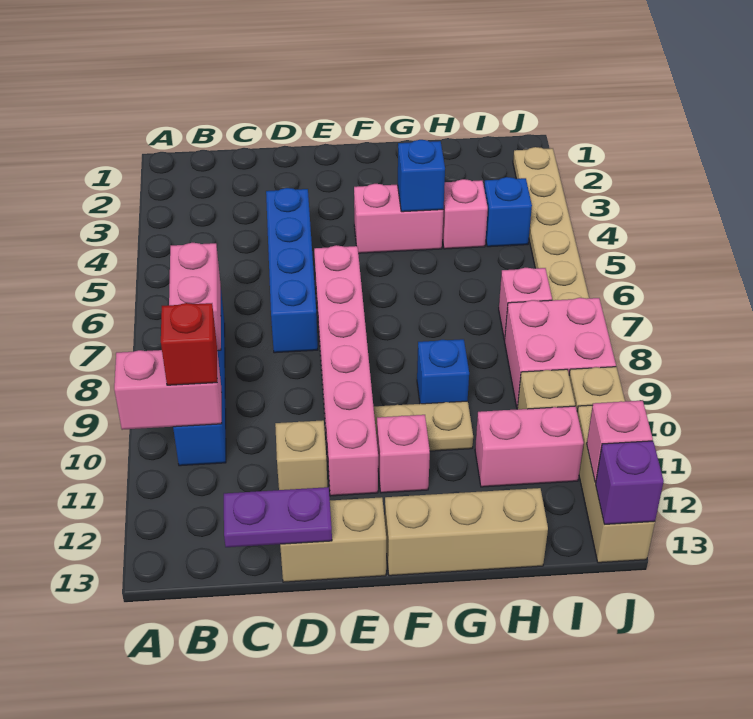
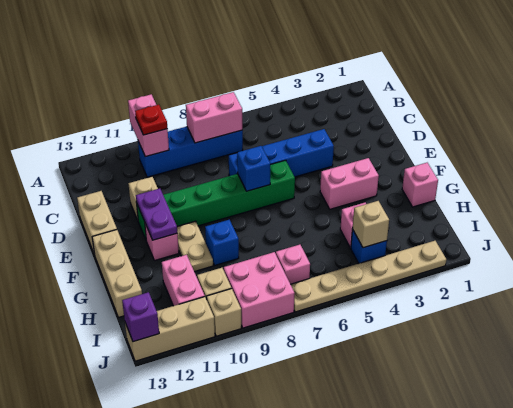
red 1x1 brick [161,303,217,385] -> red 1x1 plate [135,105,167,135]
purple 1x2 plate [224,487,332,547] -> purple 1x2 plate moved to [136,189,177,240]
pink 1x6 brick [314,245,378,496] -> green 1x6 brick [137,160,295,239]
pink 1x2 brick [354,184,443,253] -> pink 1x2 brick turned to [320,158,379,209]
blue 1x1 brick [398,140,445,212] -> blue 1x1 brick moved to [237,146,270,191]
none -> tan 1x1 brick [353,201,389,248]
pink 1x1 brick [587,400,653,482] -> pink 1x1 brick moved to [402,163,438,207]

